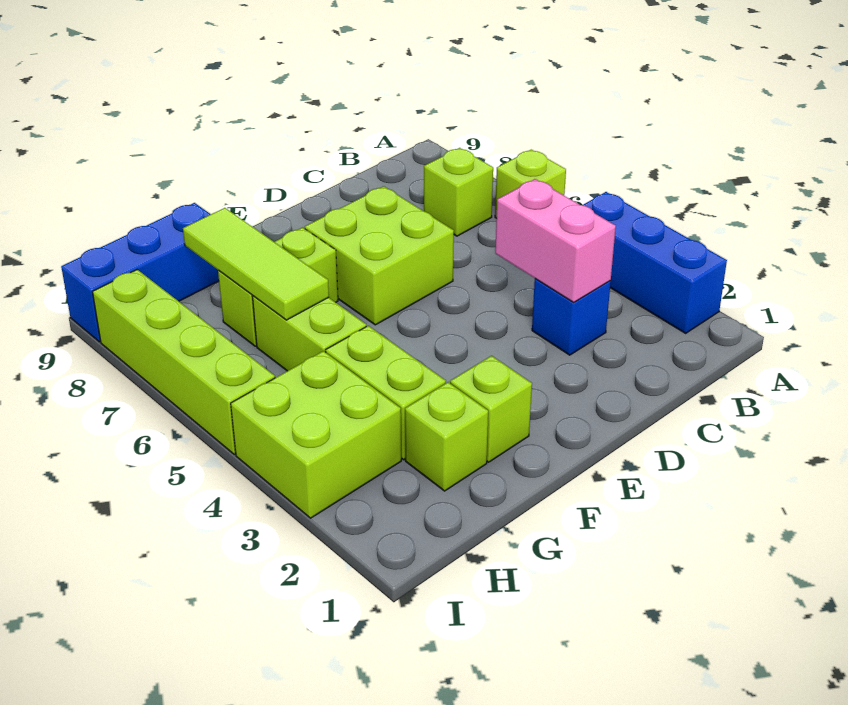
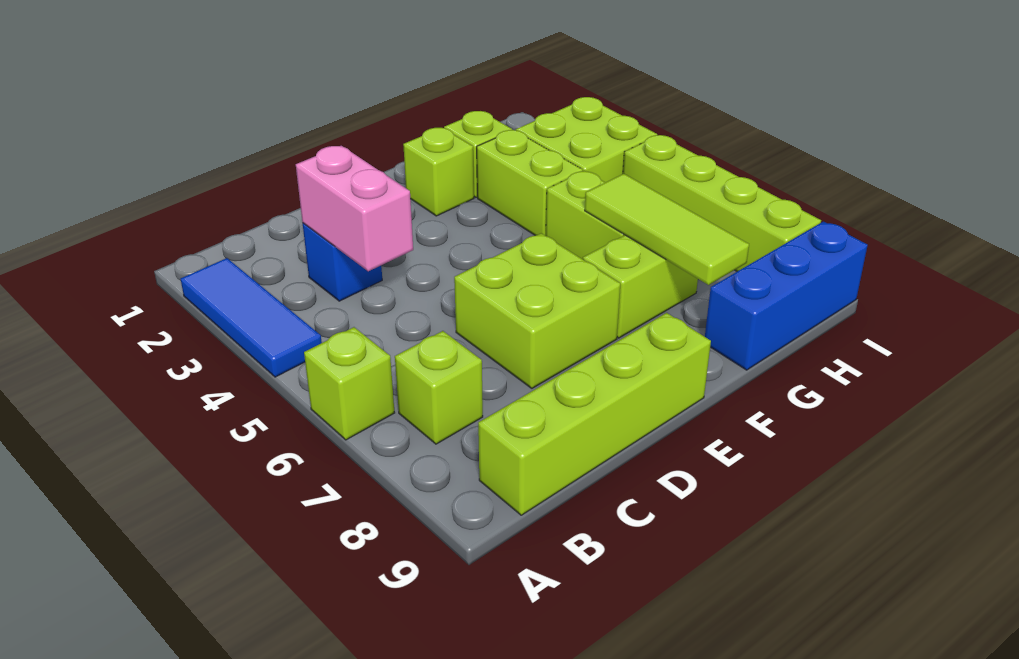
blue 1x3 brick [583,192,727,333] -> blue 1x3 tile [181,258,322,377]
none -> lime 1x4 brick [478,313,711,515]

